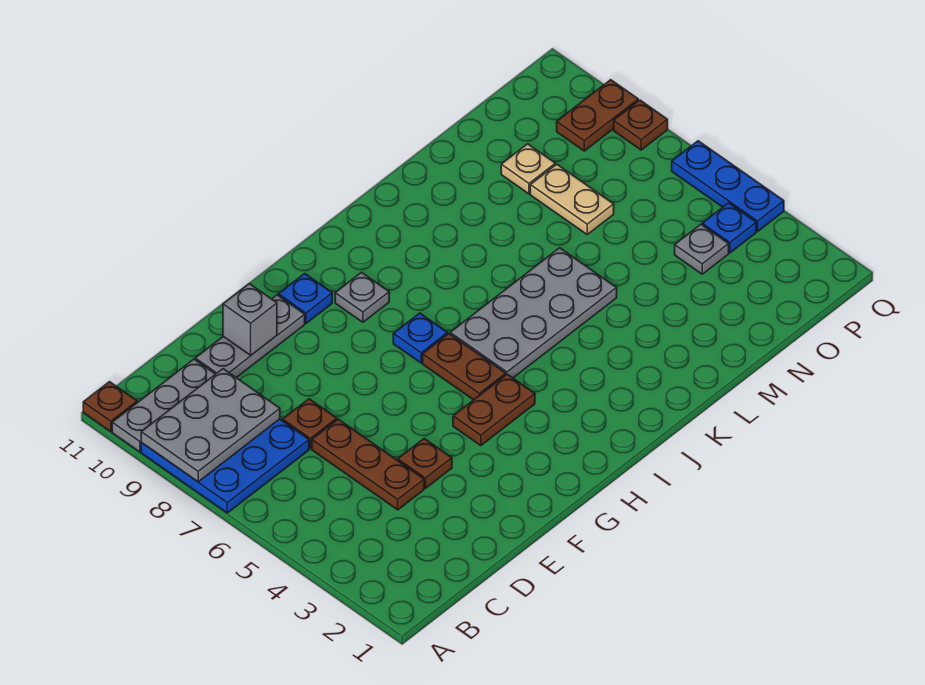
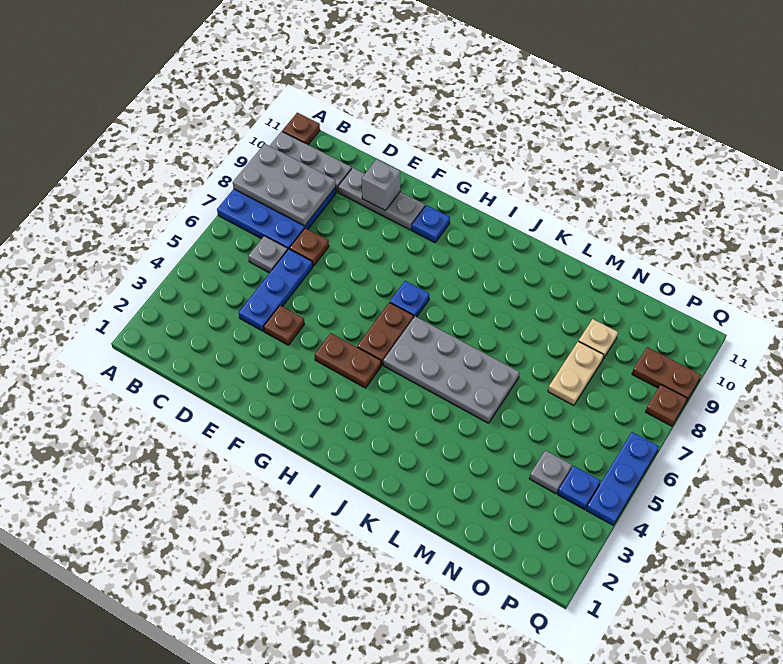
brown 1x3 plate [312,419,424,510] -> blue 1x3 plate [239,249,313,331]
grey 1x1 plate [335,272,389,322] -> grey 1x1 plate moved to [248,236,288,273]

